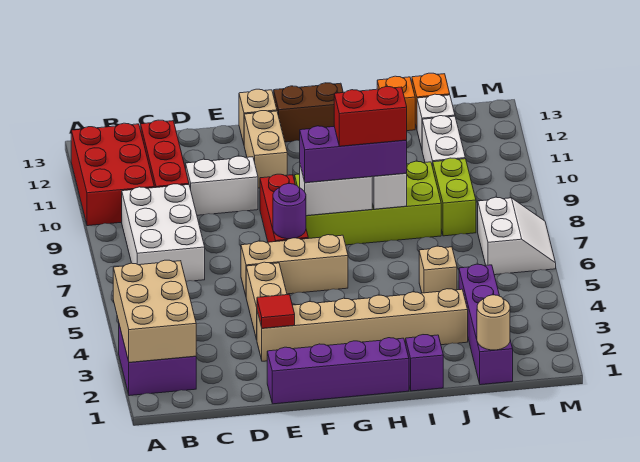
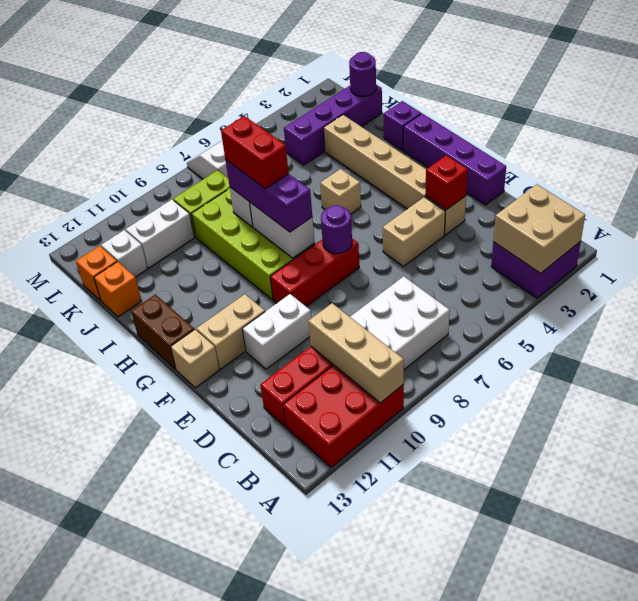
tan 2x3 brick [113,260,196,362] -> tan 2x2 brick [493,184,585,273]
white 1x2 brick [186,156,258,215] -> white 1x2 brick turned to [242,294,311,369]
red 1x1 tile [257,294,295,328] -> red 1x1 brick [425,155,468,210]
tan 1x3 brick [241,235,348,295] -> tan 1x3 brick moved to [308,303,404,403]
tan 1x1 brick [419,246,457,293] -> tan 1x1 brick moved to [320,169,361,214]
tan 1x1 round brick [477,295,510,350] -> purple 1x1 round brick [349,52,376,96]

